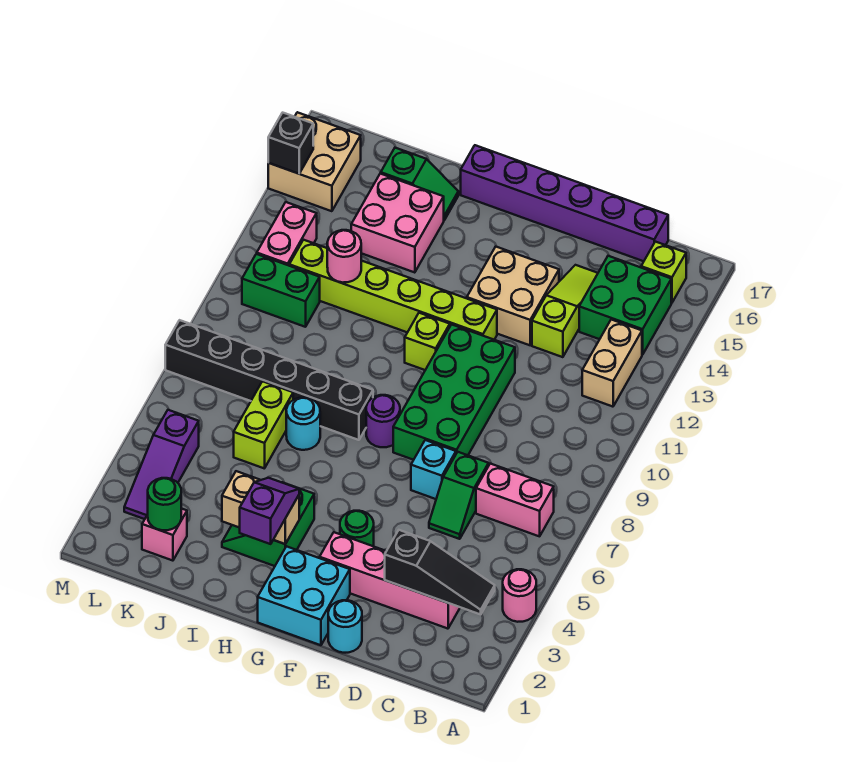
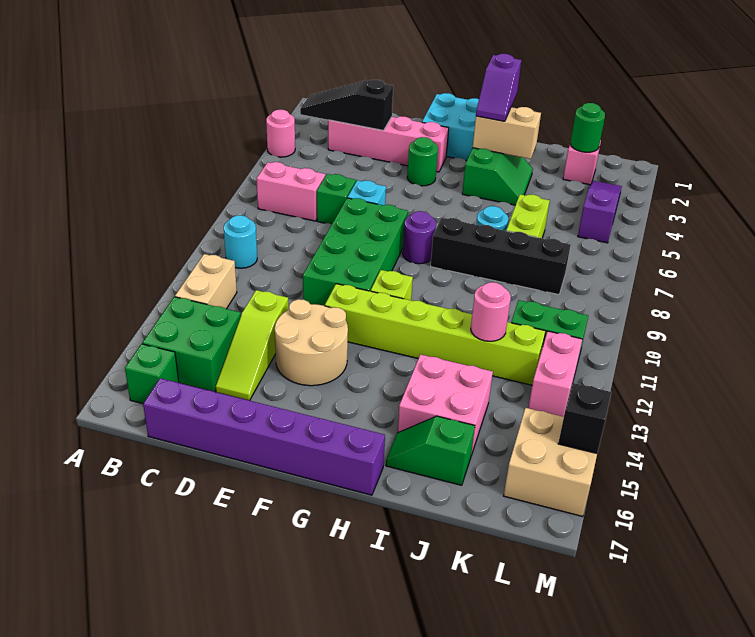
lime 1x1 brick [641,242,686,303] -> green 1x1 brick [125,344,179,404]
cyan 1x1 round brick [328,600,362,653] -> cyan 1x1 round brick moved to [224,215,257,268]
tan 2x2 brick [467,247,559,345] -> tan 2x2 round brick [275,299,348,386]
black 1x6 brick [165,320,373,440] -> black 1x4 brick [431,218,571,295]

